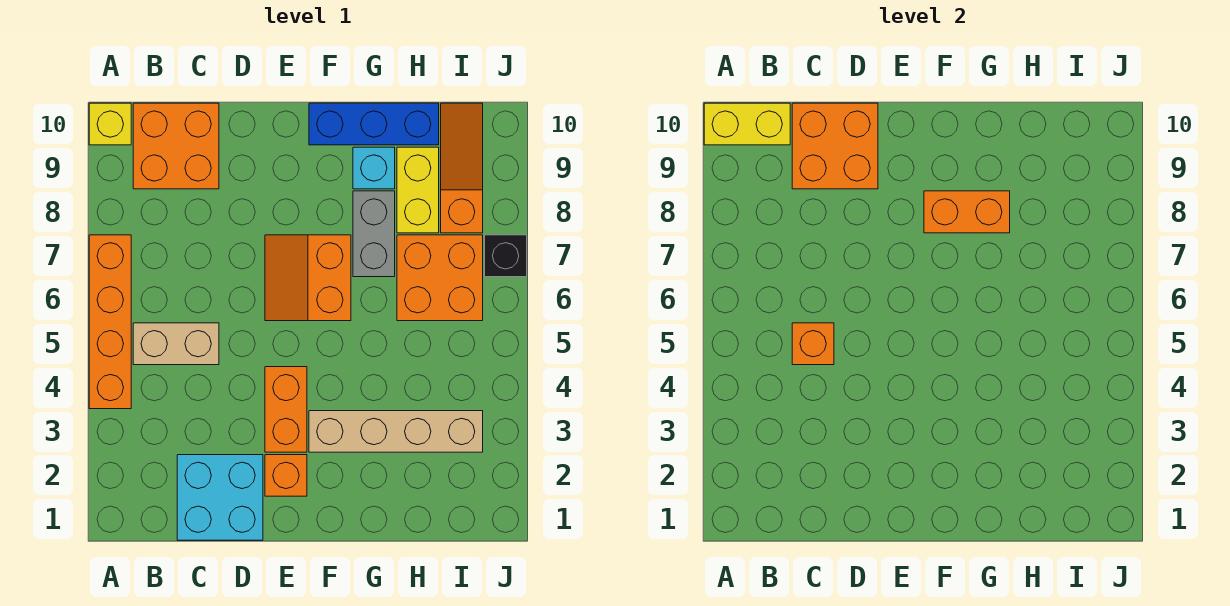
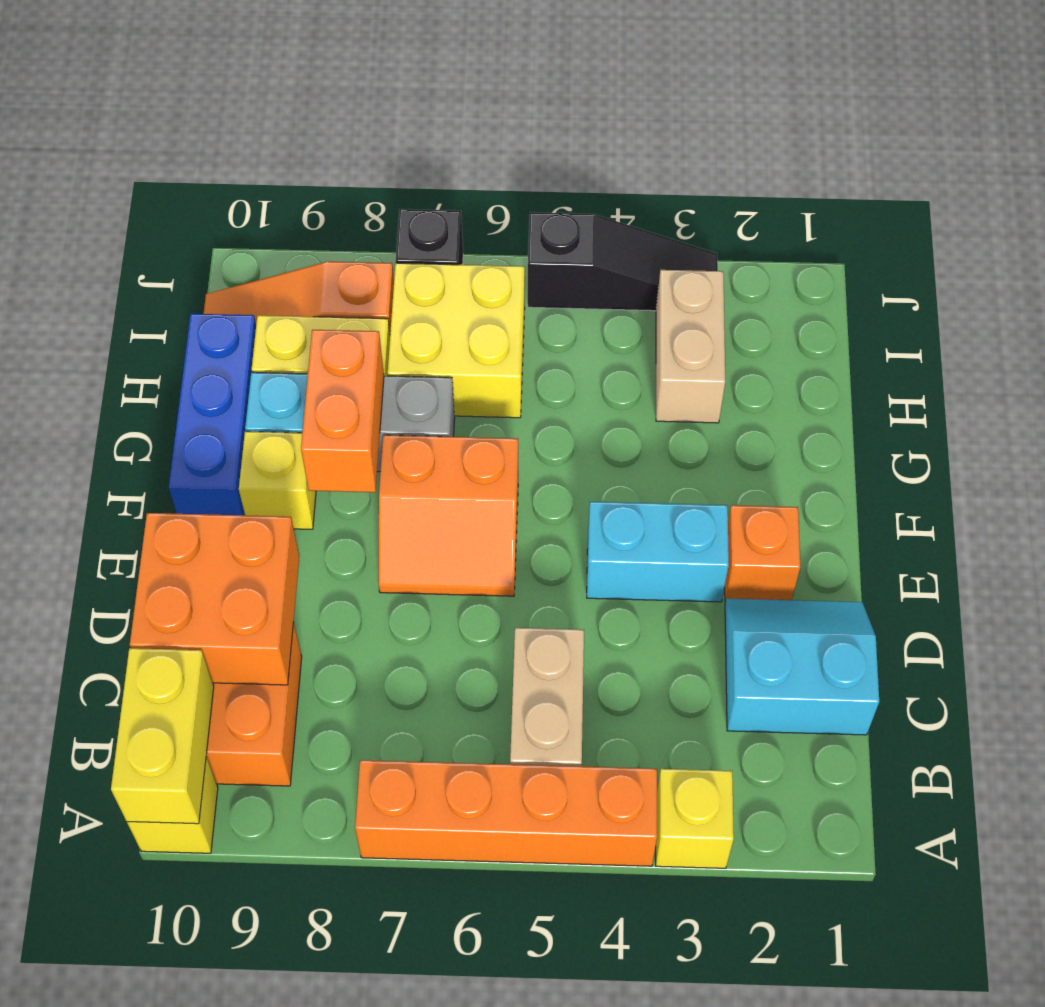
none -> yellow 1x1 brick [656,769,734,868]
cyan 2x2 brick [177,455,263,540] -> cyan 2x2 slope [725,598,879,735]
orange 1x1 brick [792,323,834,365] -> none
orange 1x2 brick [265,367,307,452] -> cyan 1x2 brick [587,502,729,602]
tan 1x4 brick [309,411,483,452] -> tan 1x2 brick [656,270,725,423]
none -> yellow 1x1 brick [239,431,316,529]
orange 2x2 brick [397,235,483,321] -> yellow 2x2 brick [388,263,525,418]
none -> black 1x3 slope [528,212,718,311]

